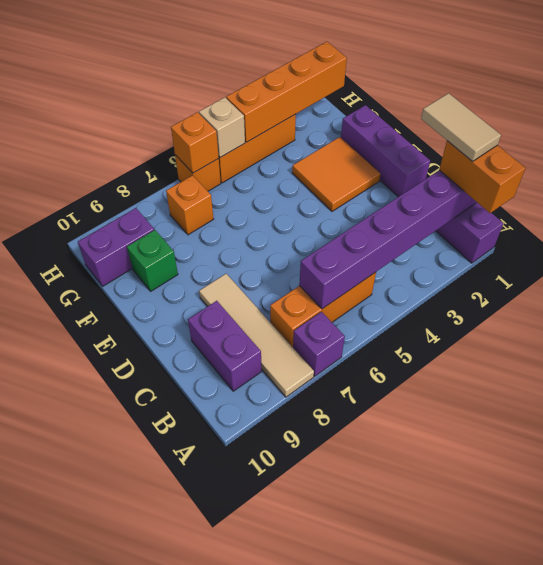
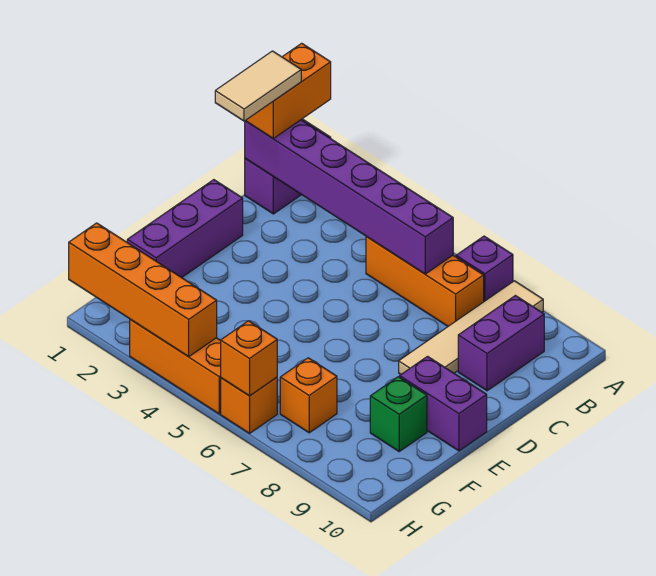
orange 2x2 tile [292,137,380,211] -> none
purple 1x2 brick [78,208,154,286] -> purple 1x2 brick moved to [400,356,487,451]
tan 1x1 brick [199,97,245,157] -> none

